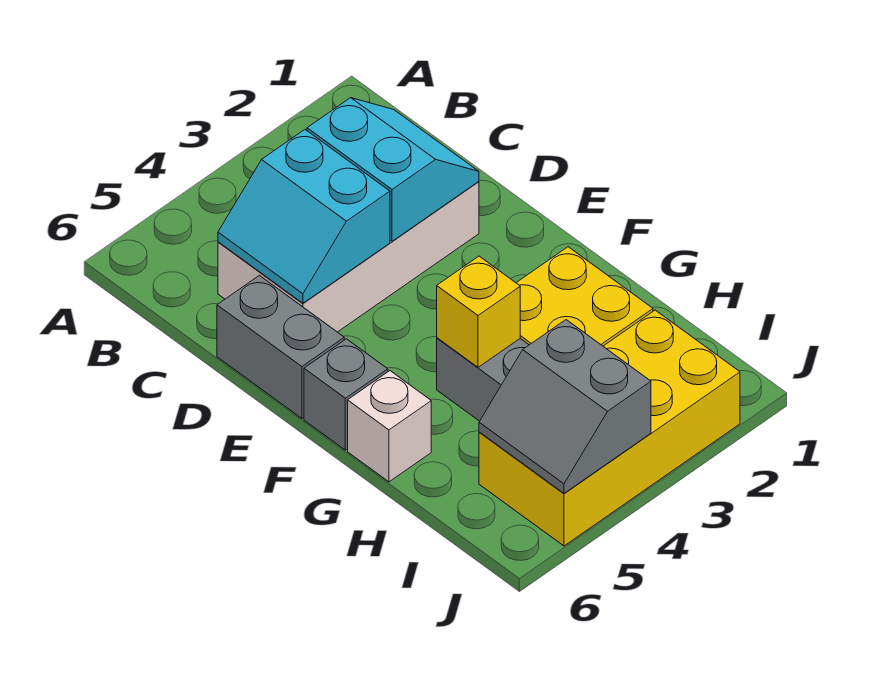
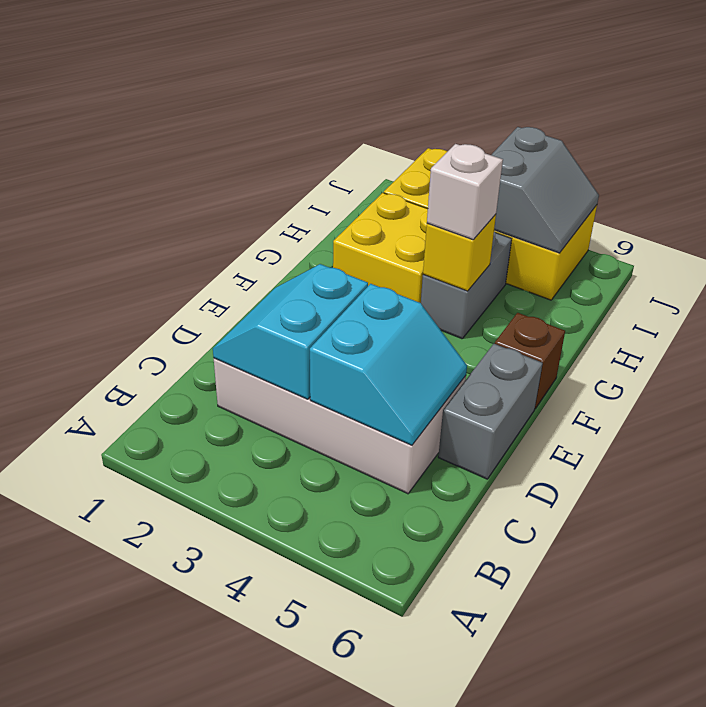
grey 1x1 brick [304,339,388,450] -> brown 1x1 brick [495,313,565,409]
white 1x1 brick [348,371,431,482] -> white 1x1 brick moved to [427,144,503,240]

